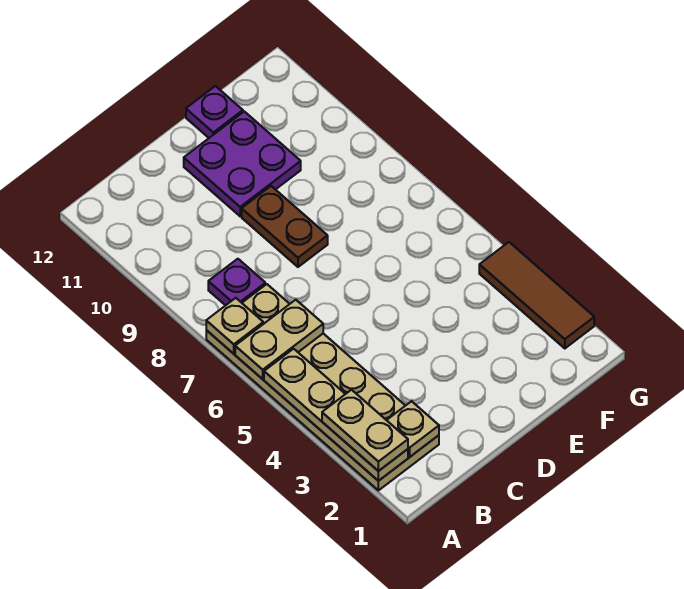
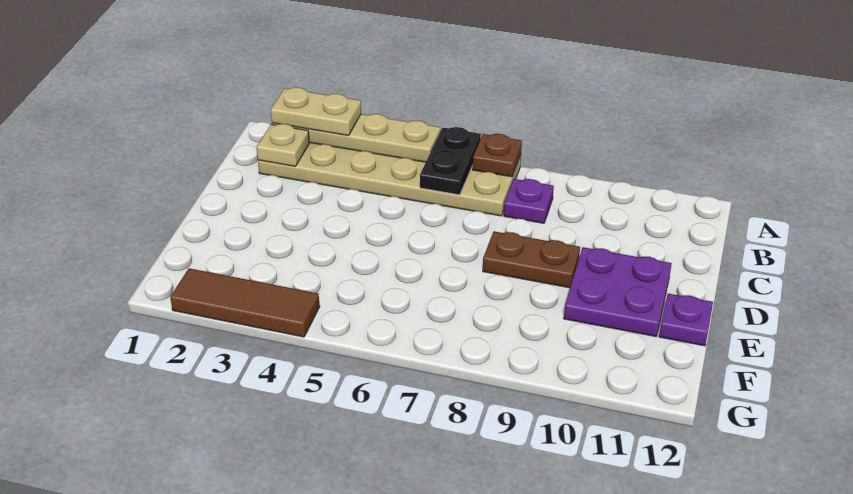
tan 1x2 plate [235,300,323,379] -> black 1x2 plate [420,127,481,195]
tan 1x1 plate [206,298,263,354] -> brown 1x1 plate [473,134,522,177]

